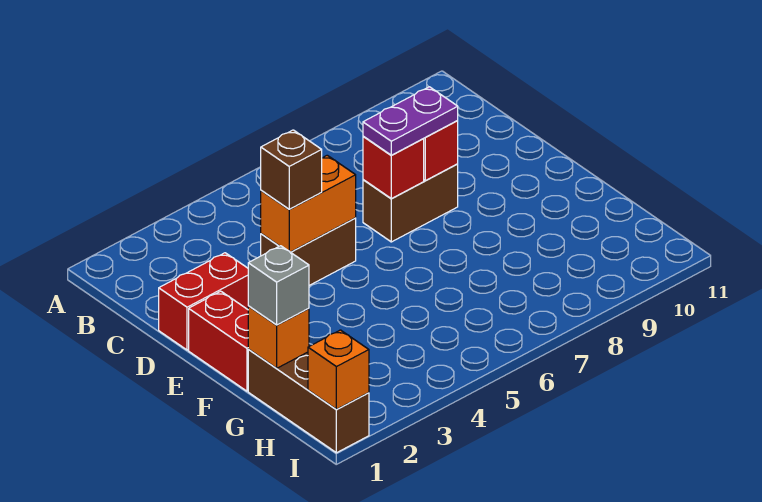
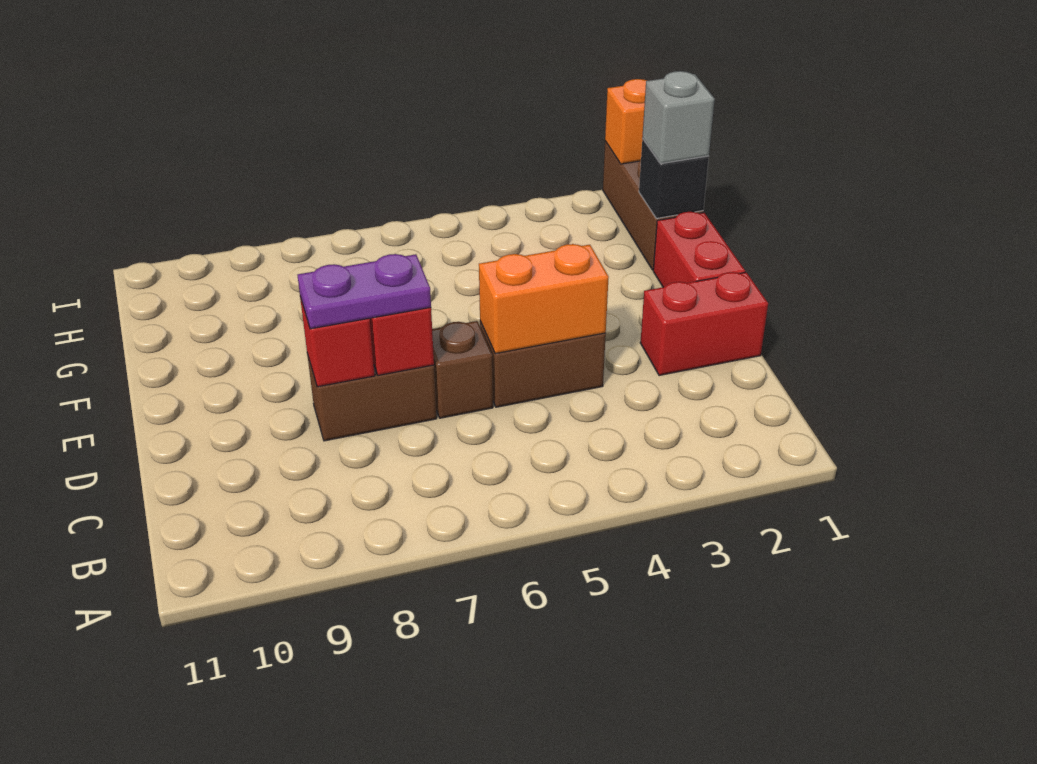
brown 1x1 brick [261,130,322,209] -> brown 1x1 brick moved to [432,321,493,418]
orange 1x1 brick [248,306,309,368] -> black 1x1 brick [639,139,709,218]

